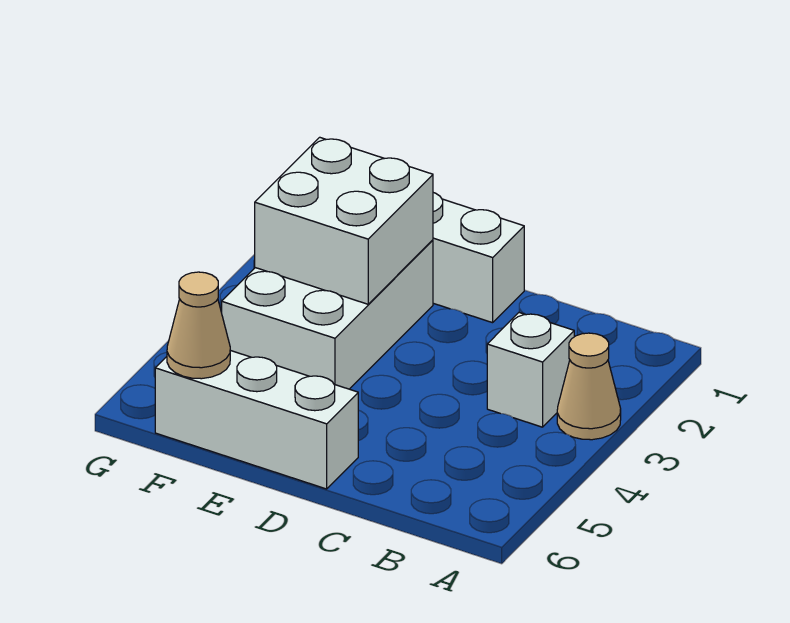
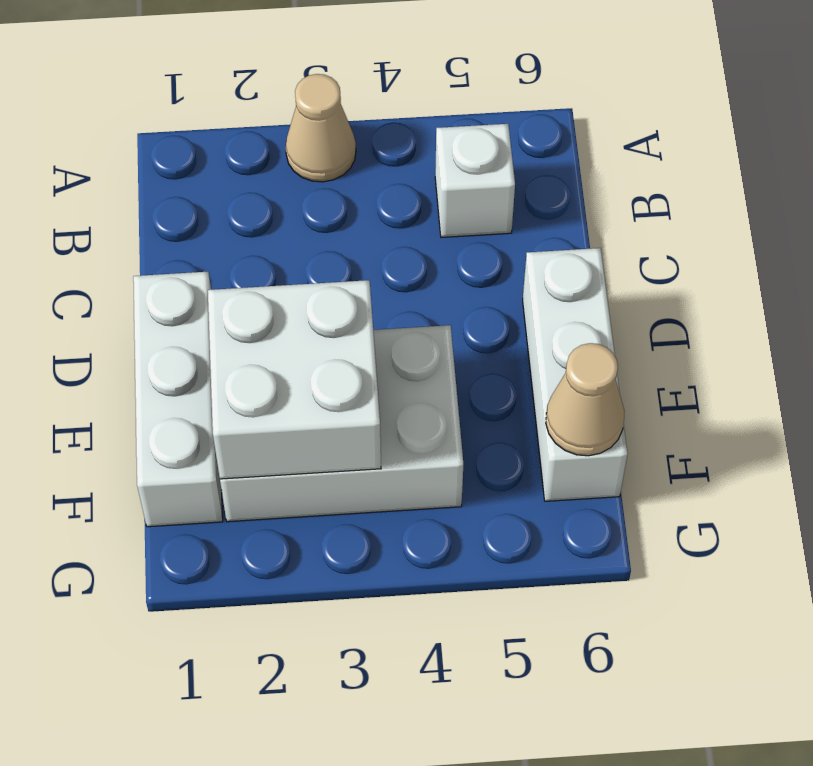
white 1x1 brick [487,313,574,427] -> white 1x1 brick moved to [435,124,515,237]

